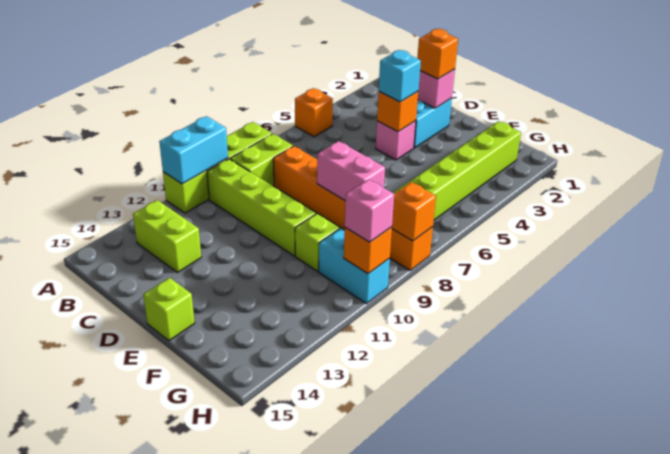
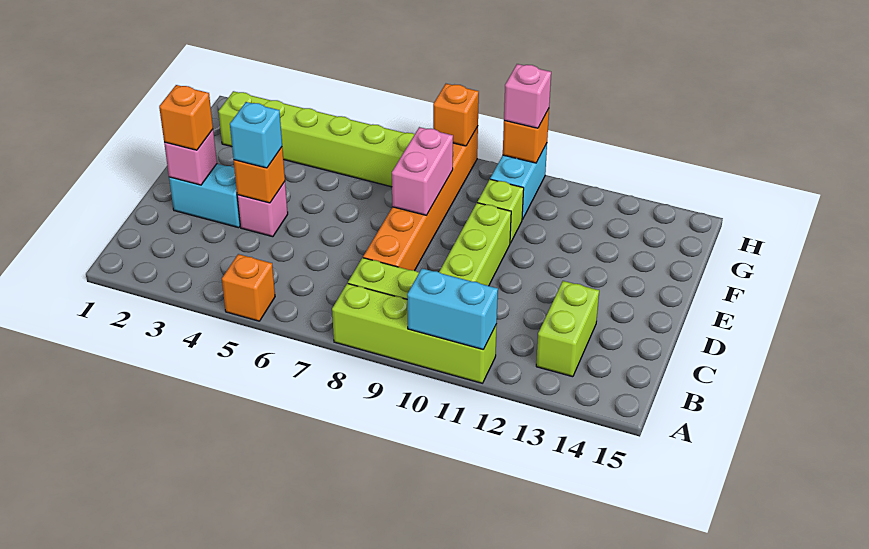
lime 1x1 brick [143,278,195,341] -> none

